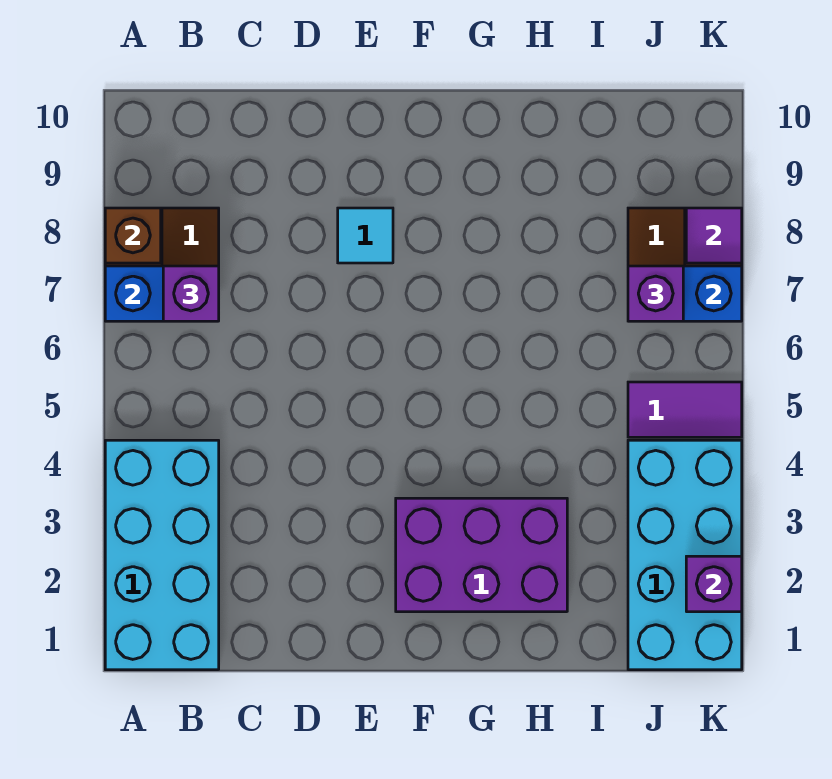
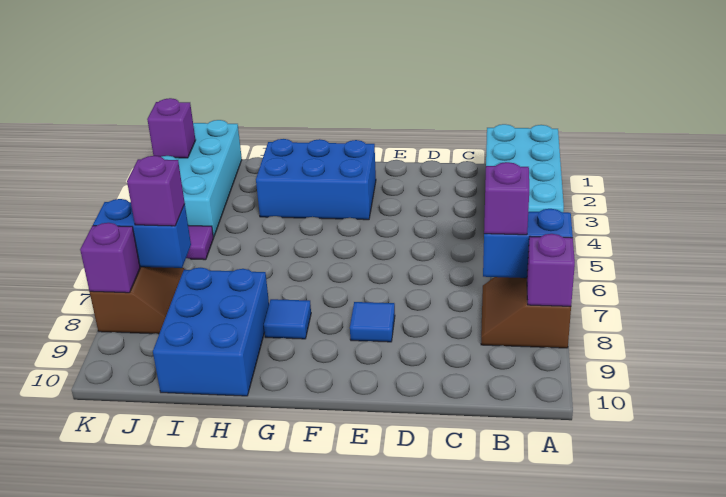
brown 1x1 brick [105,208,161,263] -> purple 1x1 brick [527,234,575,306]
cyan 1x1 tile [338,208,393,263] -> blue 1x1 tile [350,302,395,342]
purple 2x3 brick [396,498,567,612] -> blue 2x3 brick [256,139,376,220]
none -> blue 1x1 tile [264,299,311,339]
none -> blue 2x3 brick [153,268,269,396]
purple 1x1 tile [686,208,742,263] -> purple 1x1 brick [80,223,140,293]

